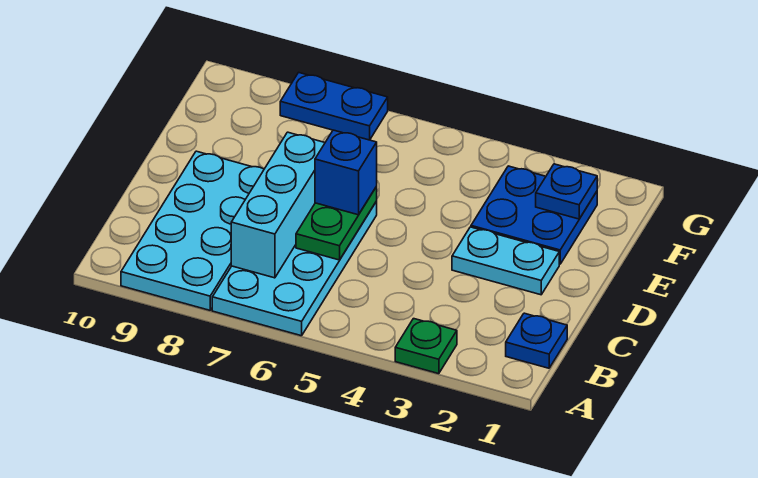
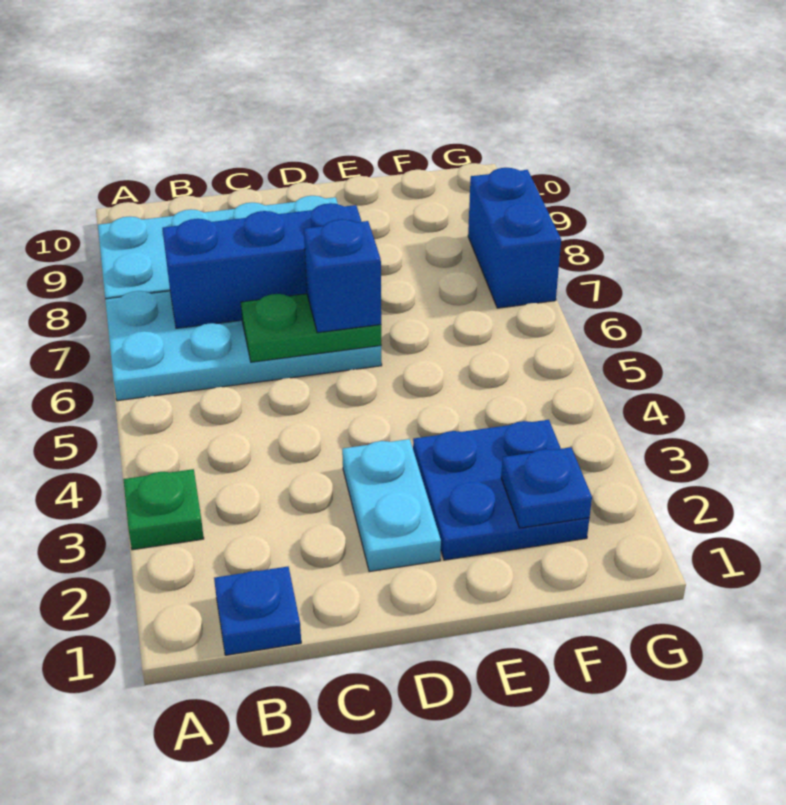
cyan 1x3 brick [231,132,325,278] -> blue 1x3 brick [162,203,362,328]
blue 1x2 plate [280,72,388,140] -> blue 1x2 brick [468,168,561,308]

